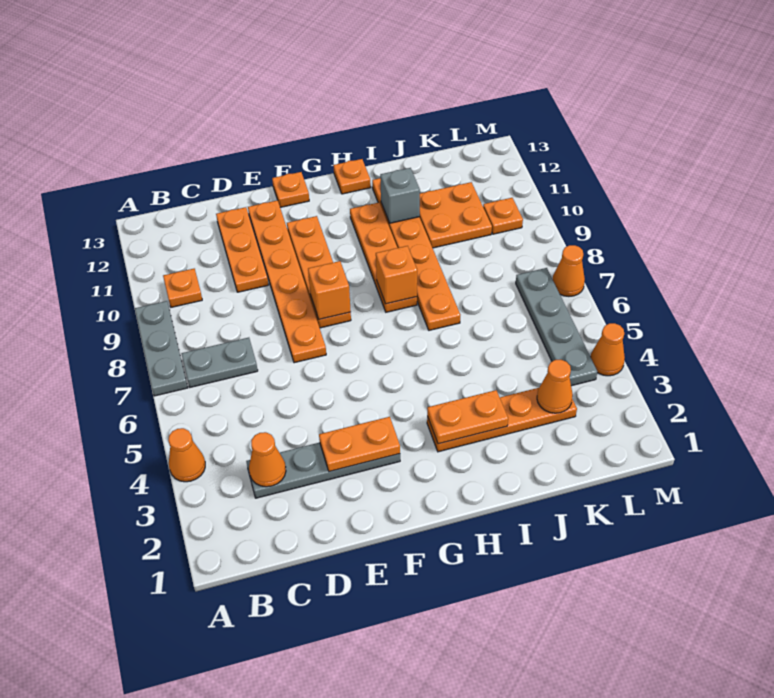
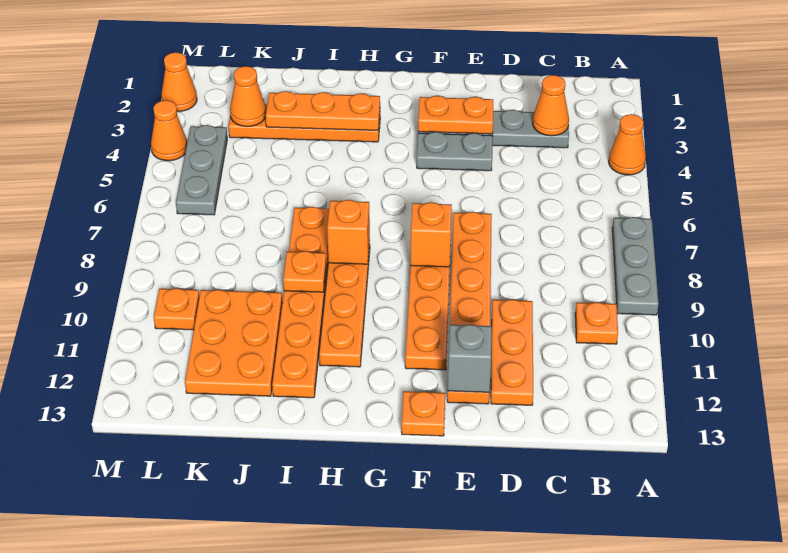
grey 1x2 plate [181,338,258,387] -> grey 1x2 plate moved to [417,132,493,171]
orange 1x2 plate [427,390,508,444] -> orange 1x3 plate [266,91,380,130]
orange 1x1 plate [333,159,371,194] -> orange 1x1 plate moved to [283,251,326,292]
grey 1x1 brick [380,168,420,223] -> grey 1x1 brick moved to [448,325,492,392]
orange 2x2 plate [419,182,492,248] -> orange 2x3 plate [185,290,282,396]
grey 1x4 plate [516,268,597,386] -> grey 1x3 plate [176,125,227,215]
orange 1x1 cone [553,245,585,296] -> orange 1x1 cone moved to [161,52,197,111]

